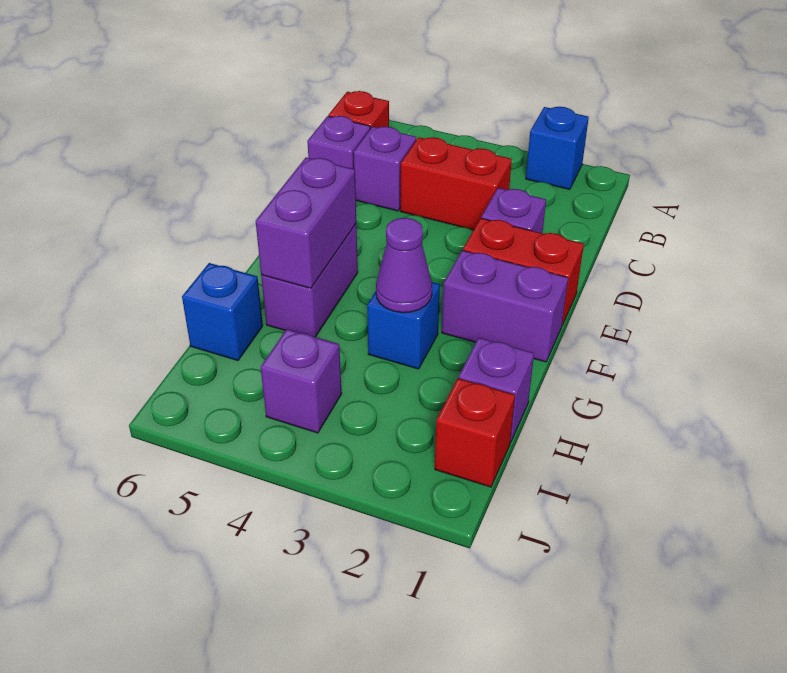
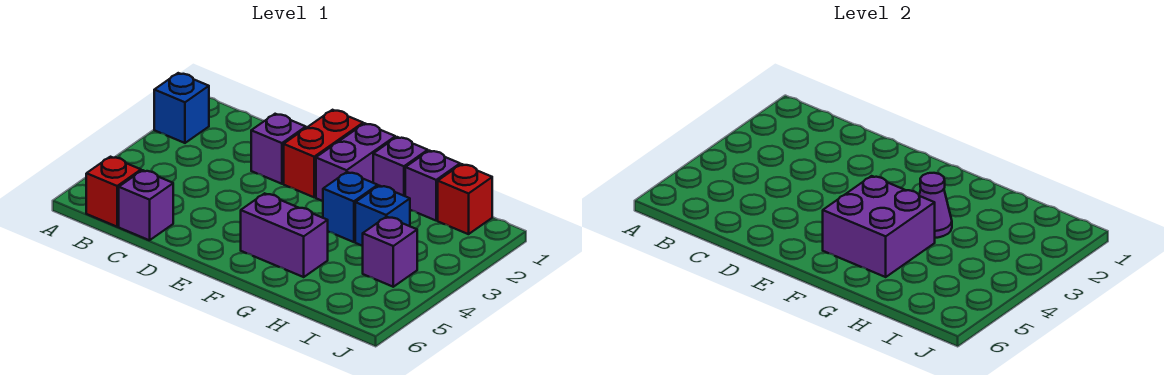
red 1x2 brick [400,137,512,230] -> none
purple 1x1 brick [354,127,416,211] -> purple 1x1 brick moved to [373,137,428,196]
purple 1x2 brick [256,158,356,288] -> purple 2x2 brick [823,176,935,277]
blue 1x1 brick [182,263,263,361] -> blue 1x1 brick moved to [355,186,410,246]

